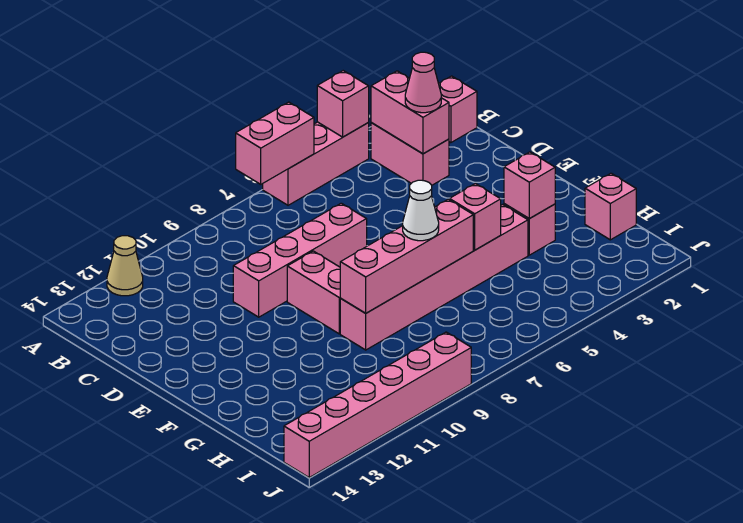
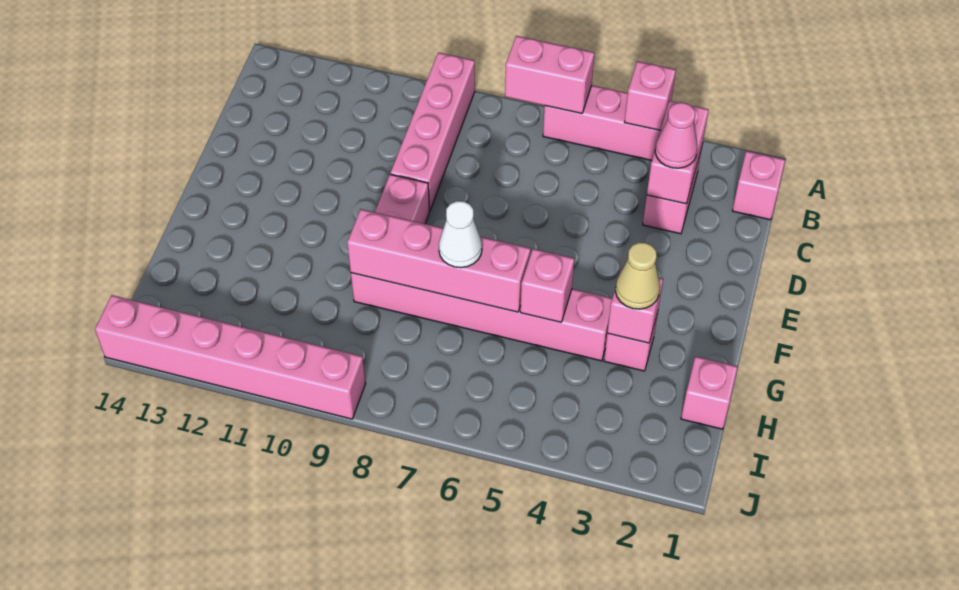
tan 1x1 cone [107,236,143,296] -> tan 1x1 cone moved to [615,242,660,309]
pink 1x4 brick [233,203,367,317] -> pink 1x4 brick turned to [390,53,475,211]

